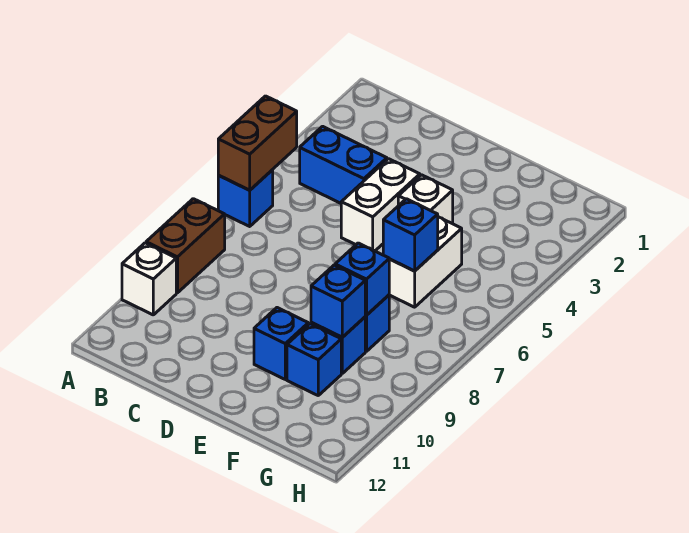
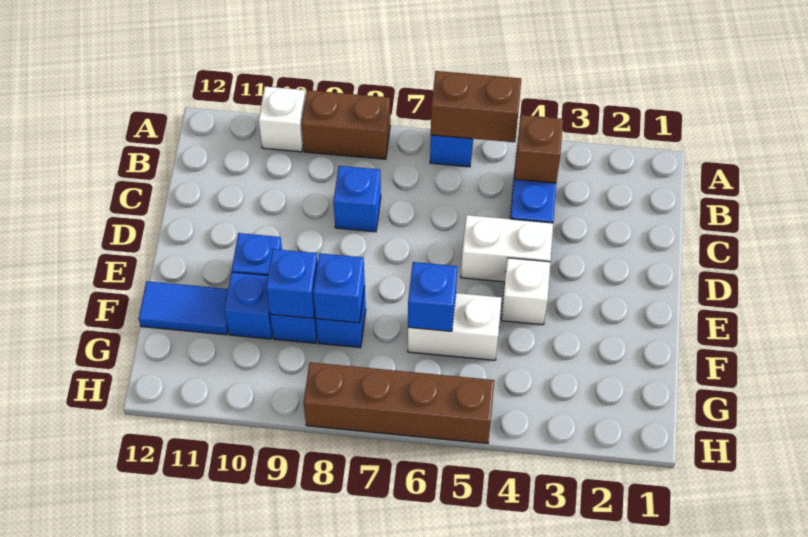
none -> brown 1x1 brick [514,115,563,183]
none -> blue 1x1 brick [333,166,381,232]
none -> blue 1x2 tile [139,281,228,335]
none -> brown 1x4 brick [303,362,494,444]

